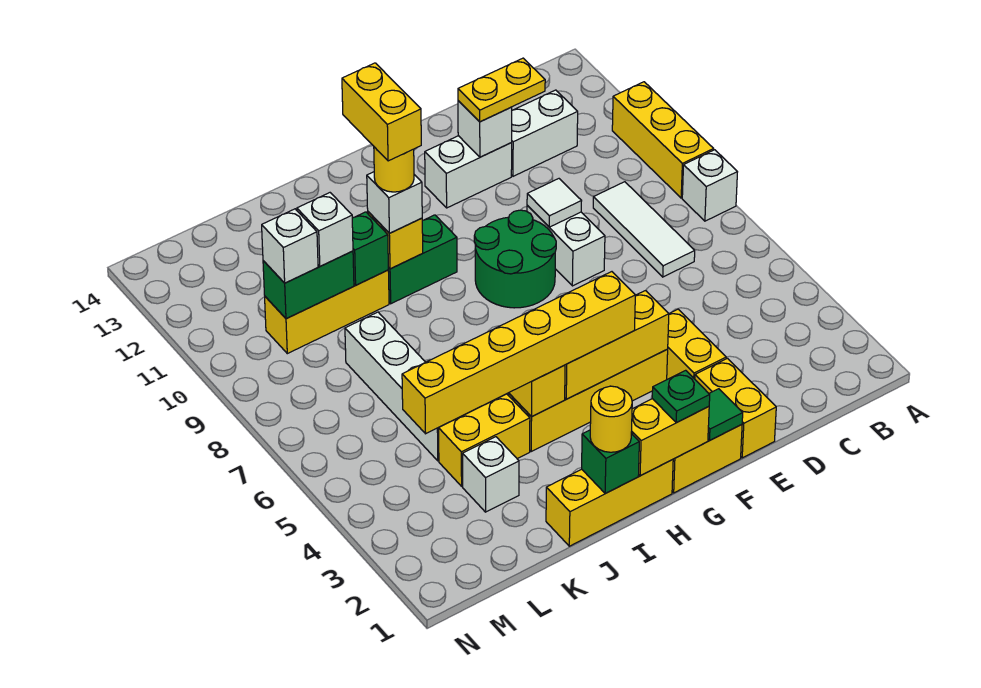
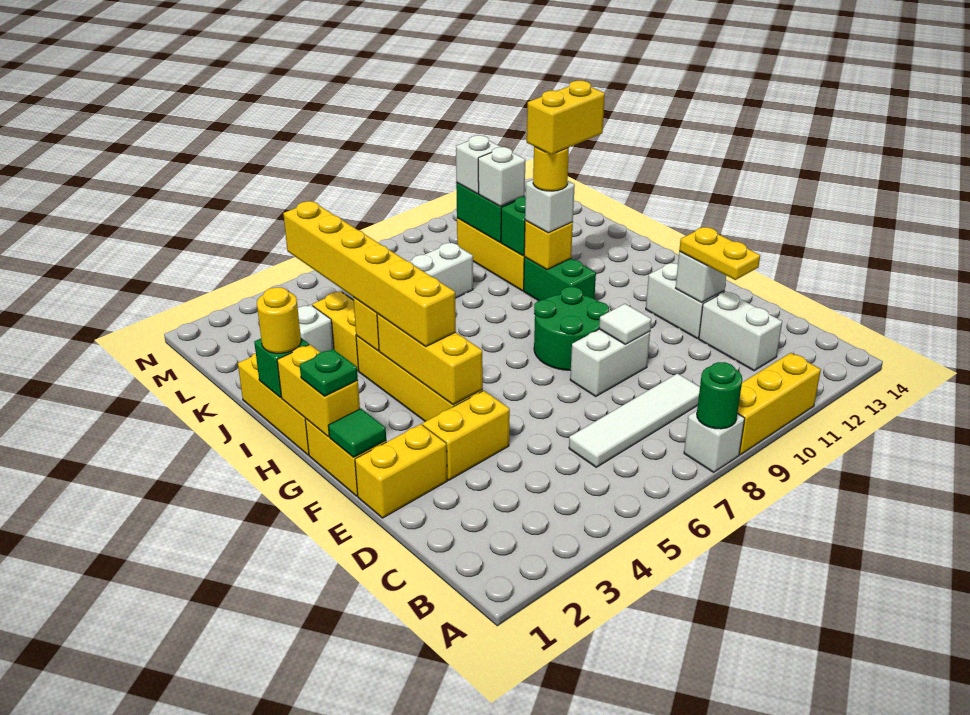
none -> green 1x1 round brick [697,362,742,429]
white 1x3 tile [593,182,695,277] -> white 1x4 tile [569,374,700,467]

